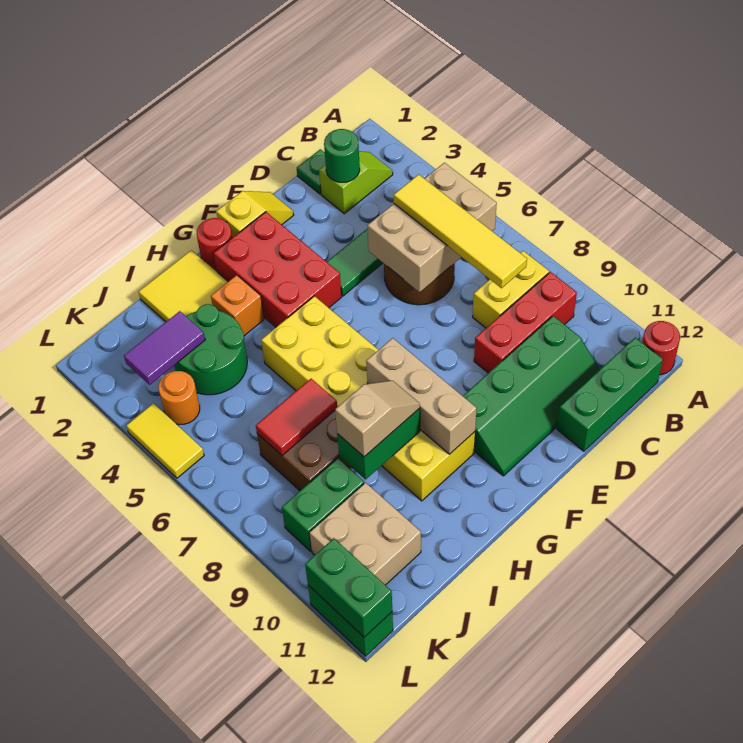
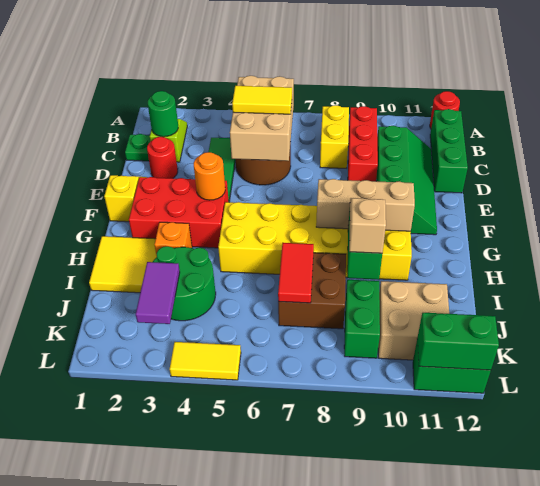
yellow 1x4 tile [394,174,527,288] -> yellow 1x2 tile [232,86,292,114]
red 1x1 round brick [197,218,232,271] -> red 1x1 round brick moved to [147,137,178,178]
orange 1x1 round brick [158,371,200,425] -> orange 1x1 round brick moved to [194,152,225,200]

